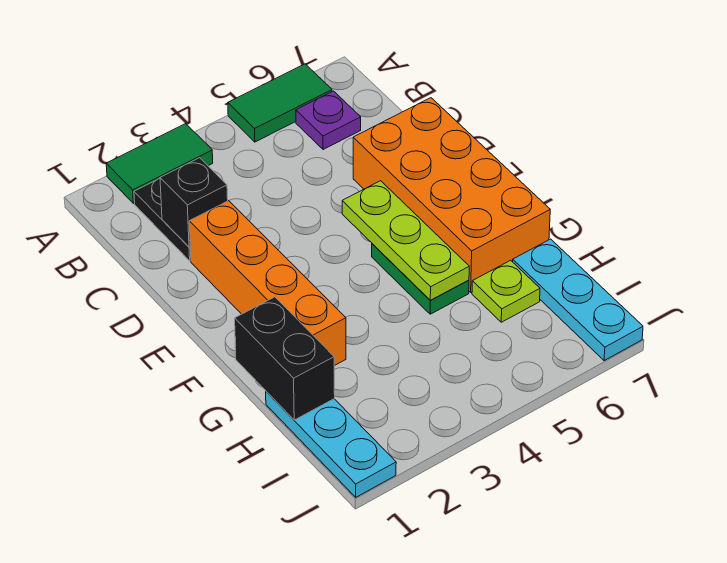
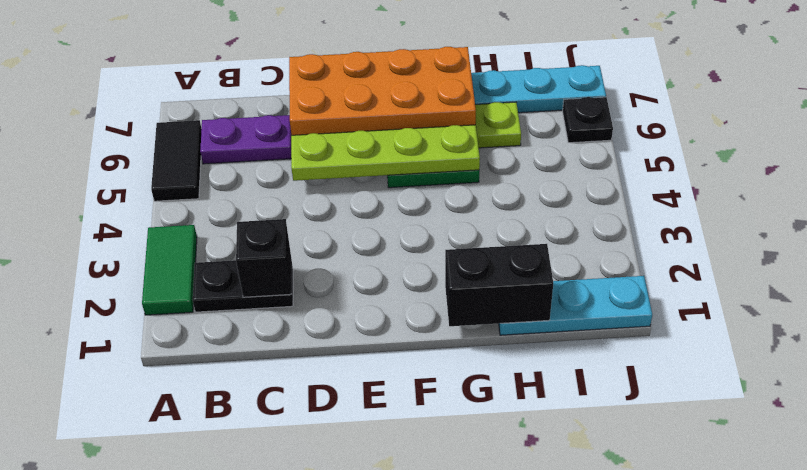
green 1x2 tile [228,64,332,142] -> black 1x2 tile [151,120,202,201]
purple 1x1 plate [296,91,361,150] -> purple 1x2 plate [200,115,291,164]
orange 1x4 brick [189,201,346,366] -> none
lime 1x3 plate [342,181,469,300] -> lime 1x4 plate [291,125,480,181]
none -> black 1x1 plate [563,97,613,143]

